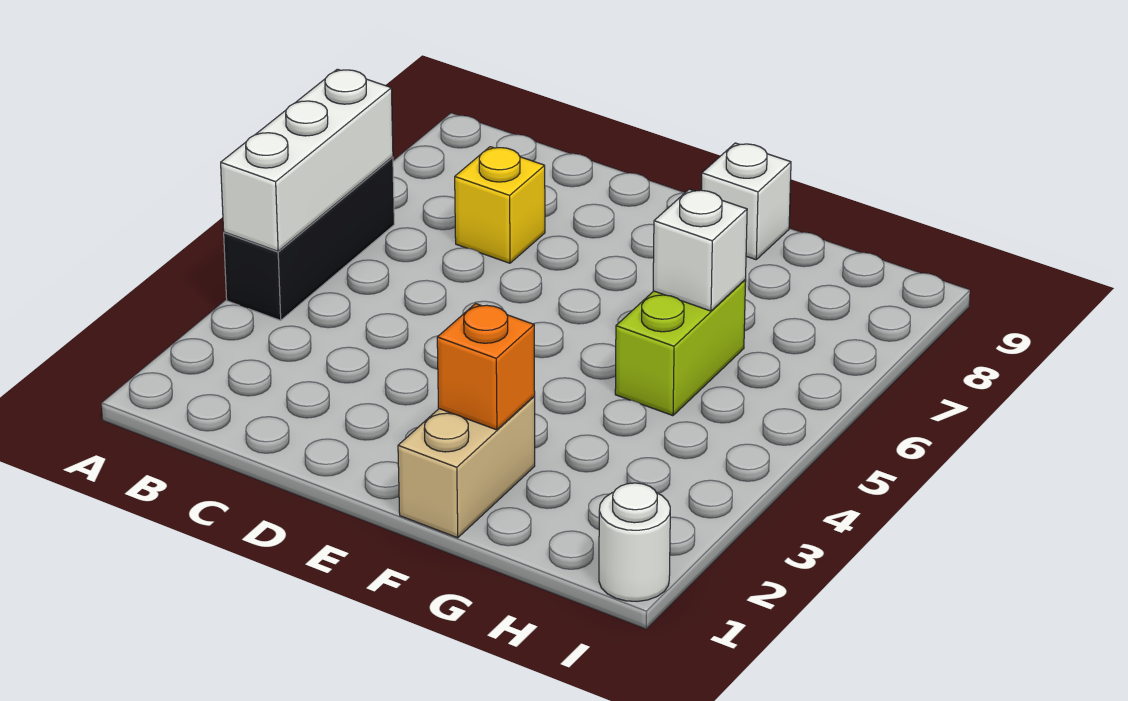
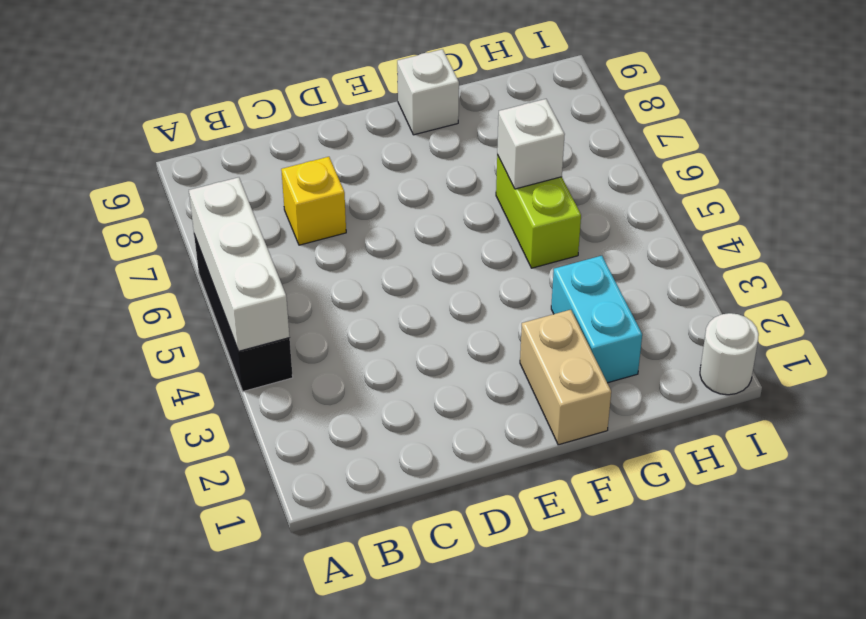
orange 1x1 brick [437,304,535,430] -> none
none -> cyan 1x2 brick [551,256,642,383]

